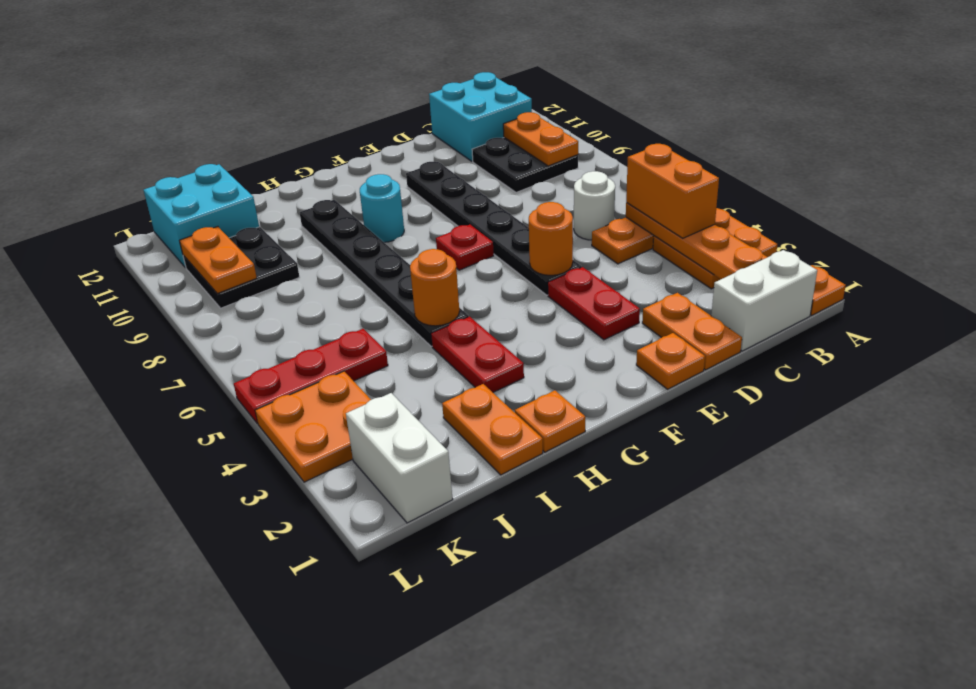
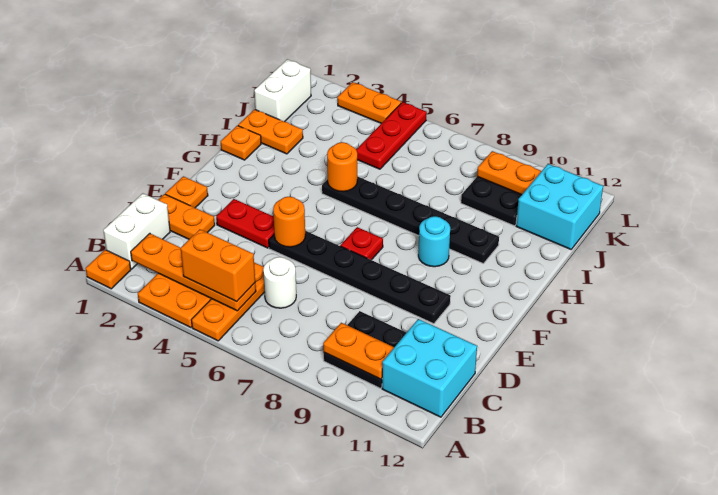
red 1x2 plate [431,316,524,392] -> none
white 1x2 brick [346,393,453,523] -> white 1x2 brick turned to [254,59,311,122]
orange 2x2 plate [255,371,371,482] -> orange 1x2 plate [337,82,401,123]

